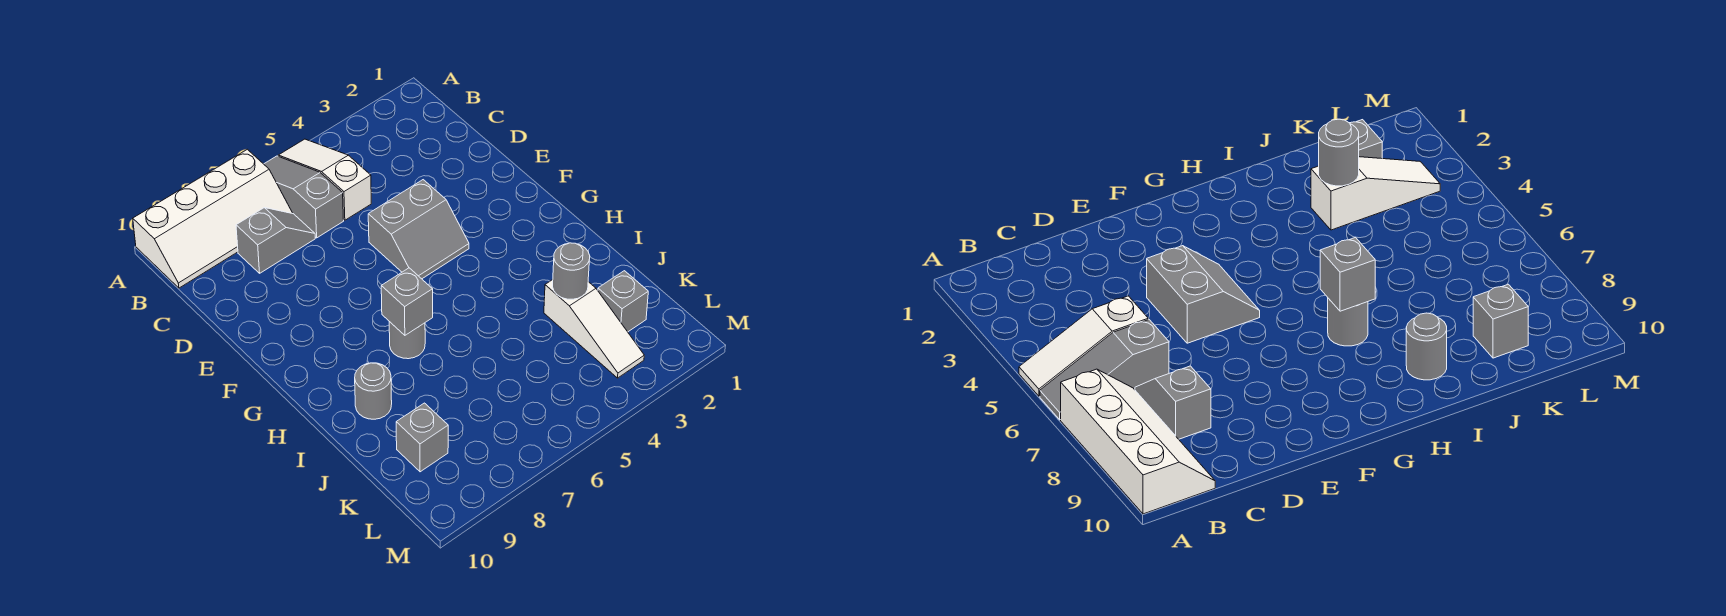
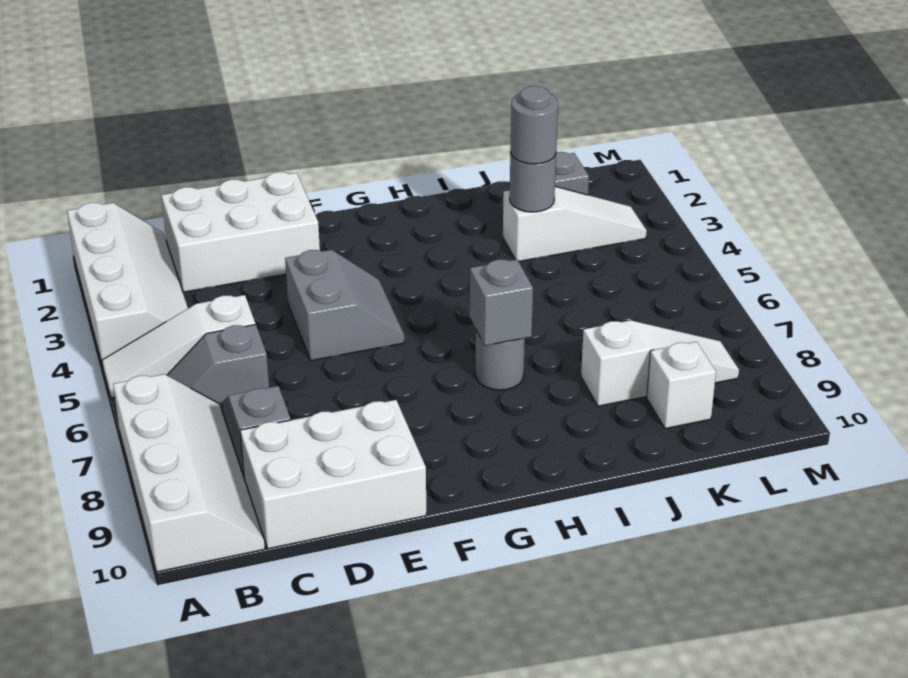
none -> white 2x4 slope [67,203,188,365]
grey 1x3 slope [264,156,344,238] -> grey 1x2 slope [167,324,269,410]
none -> white 2x3 brick [161,172,320,292]
none -> white 2x3 brick [240,400,426,549]
grey 1x1 round brick [355,363,392,419] -> grey 1x1 round brick moved to [510,86,558,164]
none -> white 1x3 slope [581,320,739,406]
grey 1x1 brick [396,403,448,472] -> white 1x1 brick [647,342,716,429]

